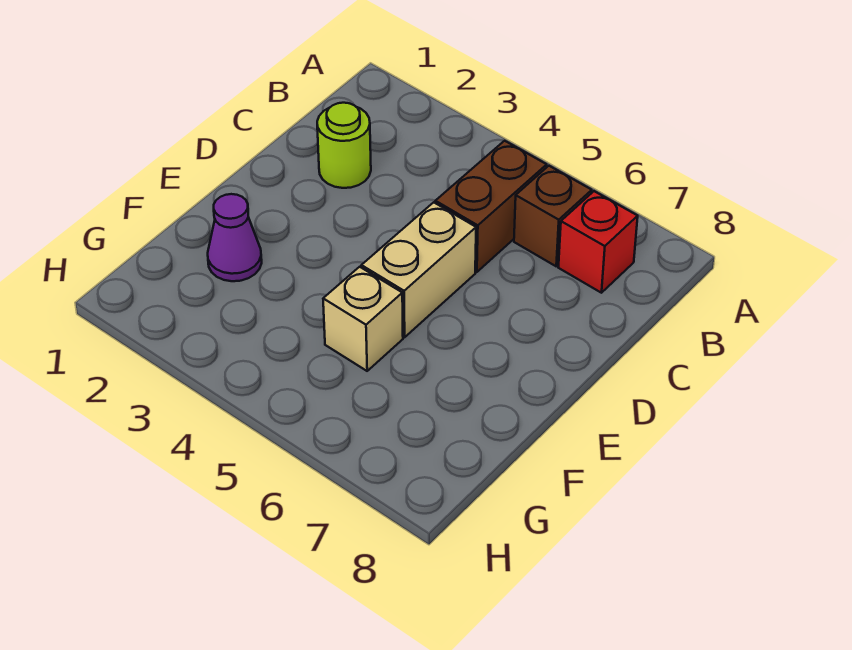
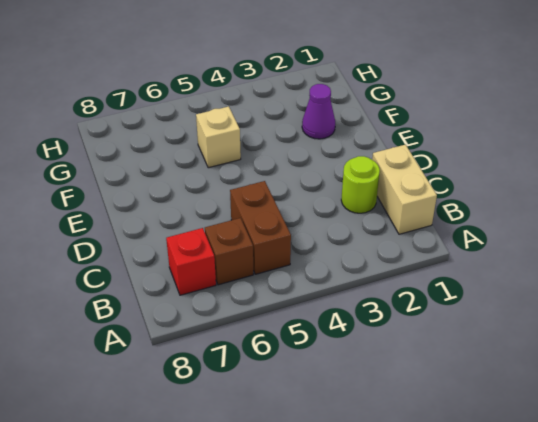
tan 1x2 brick [361,202,476,337] -> tan 1x2 brick moved to [372,145,437,234]

